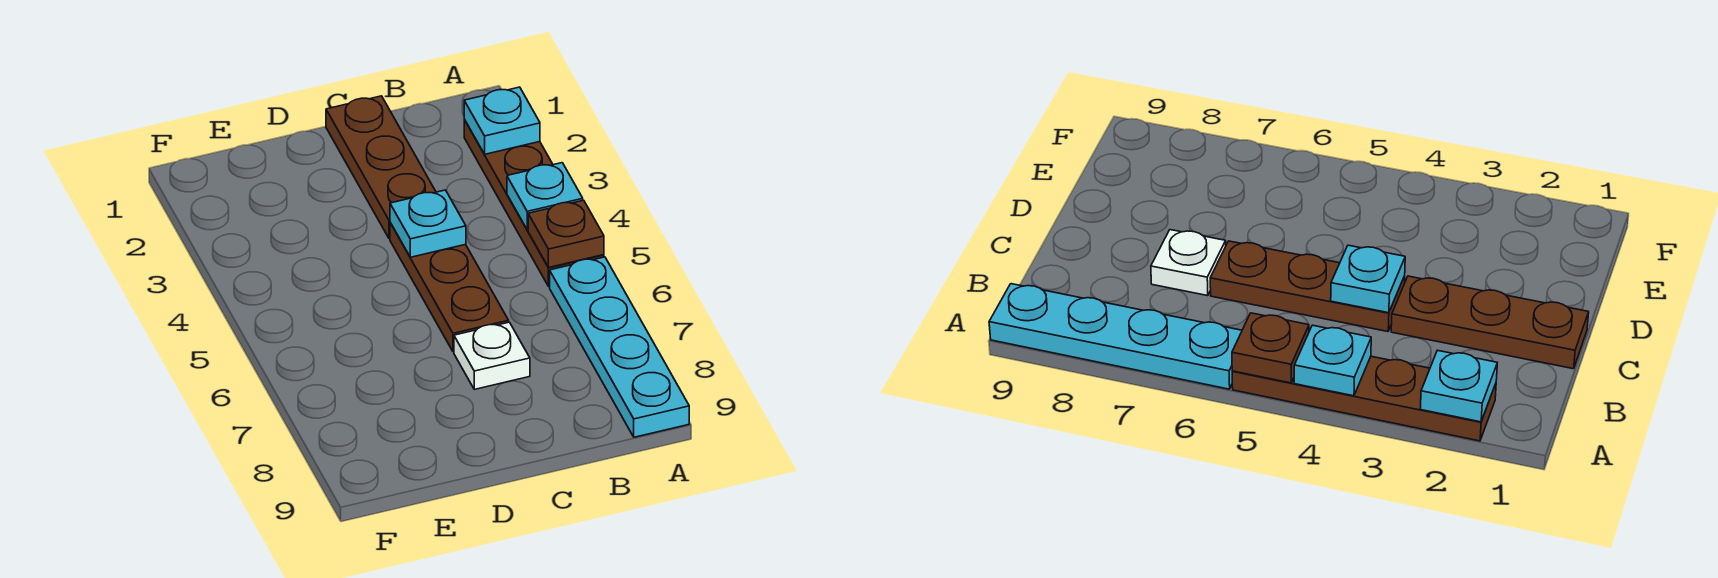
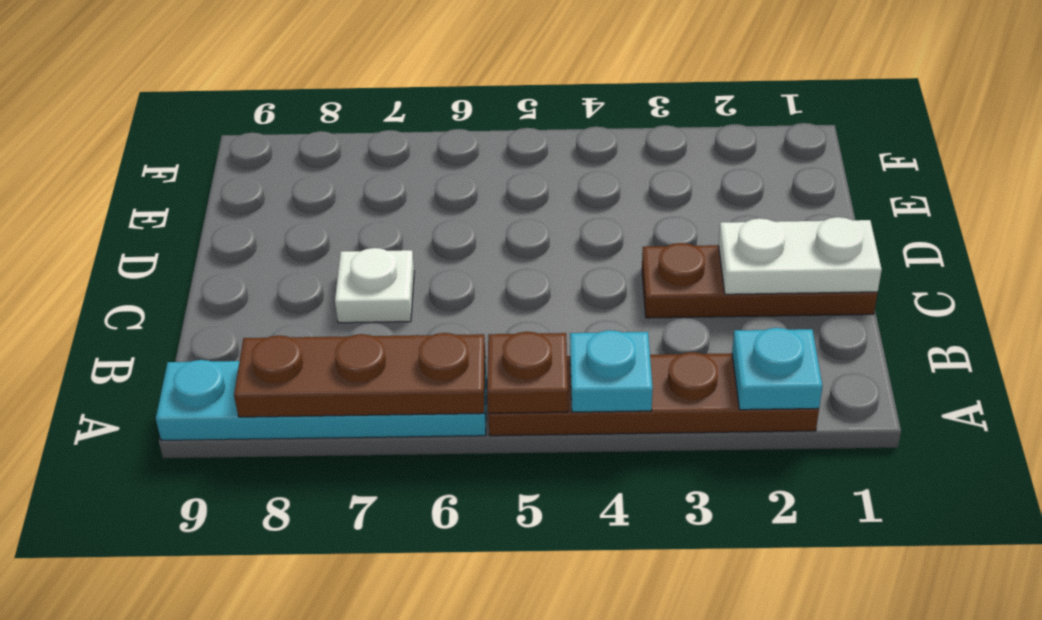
none -> white 1x2 plate [719,217,882,294]
brown 1x3 plate [390,223,509,352] -> brown 1x3 plate moved to [234,333,486,417]
cyan 1x1 plate [390,190,466,257] -> none

